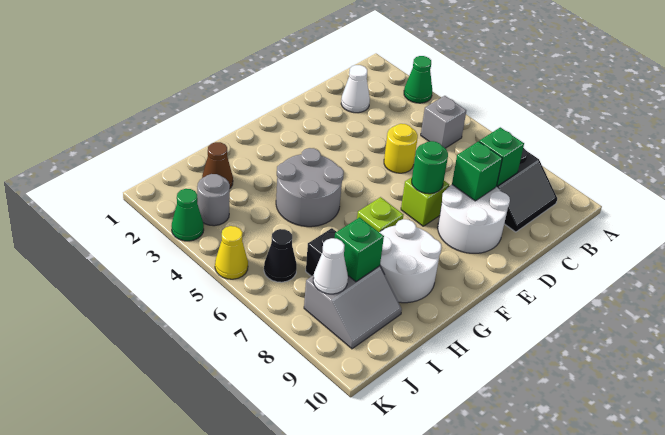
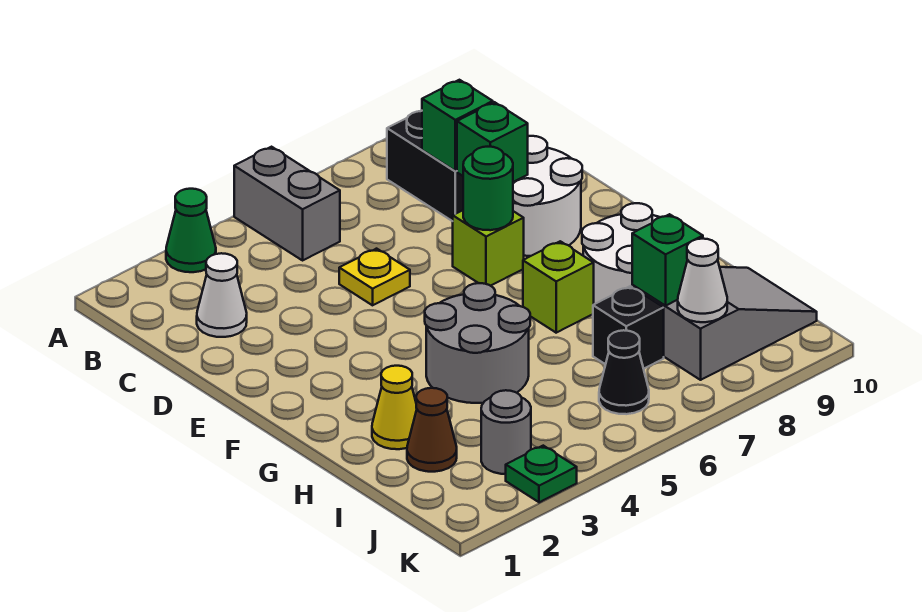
grey 1x1 brick [421,96,466,148] -> grey 1x2 brick [234,147,340,260]
yellow 1x1 round brick [384,124,418,173] -> yellow 1x1 plate [339,249,410,305]
grey 2x2 slope [304,266,402,349] -> grey 2x3 slope [632,267,817,380]
green 1x1 cone [172,189,204,241] -> green 1x1 plate [506,446,577,502]
yellow 1x1 cone [215,226,248,279] -> yellow 1x1 cone moved to [372,366,417,449]

